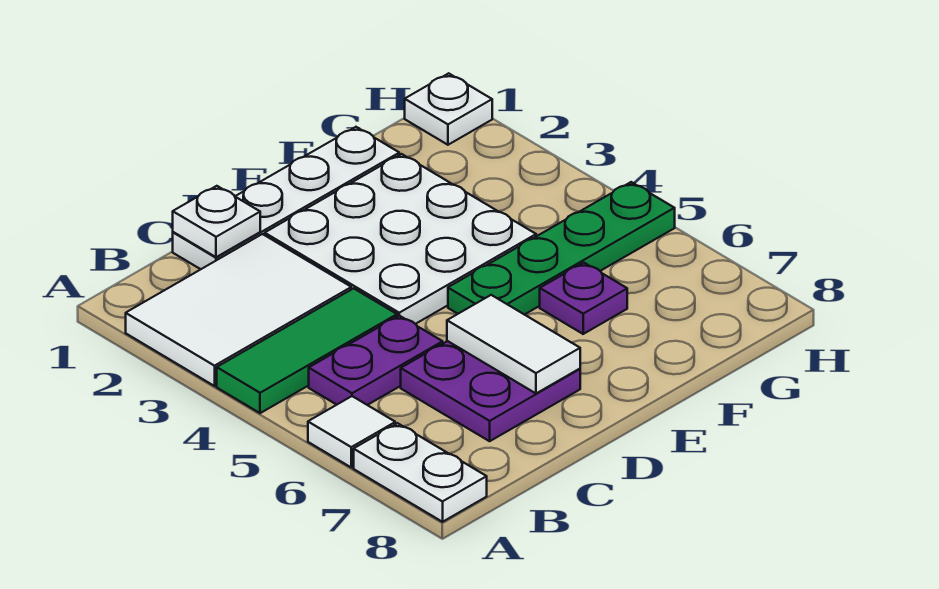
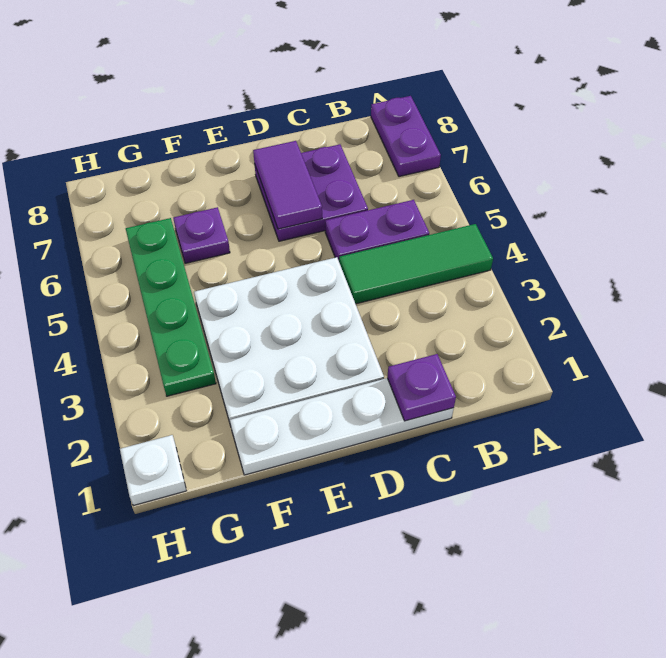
white 2x3 tile [126,234,351,386] -> none
white 1x1 tile [308,396,395,467] -> none
white 1x2 plate [354,423,487,522] -> purple 1x2 plate [371,96,441,177]
white 1x1 plate [173,186,260,257] -> purple 1x1 plate [387,354,456,421]
white 1x2 tile [447,295,580,393] -> purple 1x2 tile [253,141,322,229]
green 1x4 plate [448,182,675,315] -> green 1x4 plate turned to [126,218,216,396]

